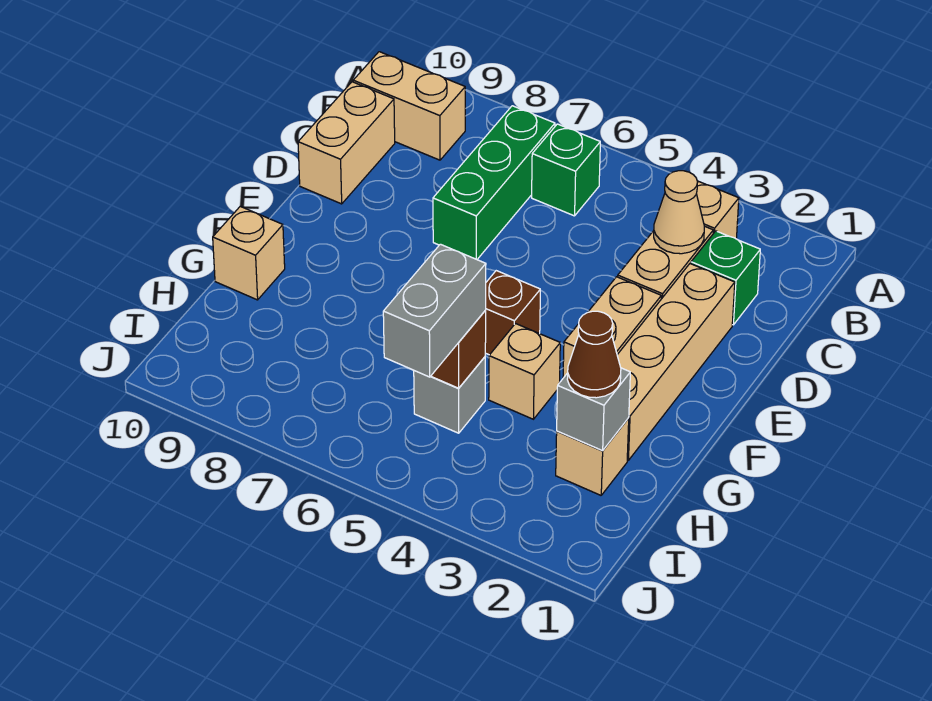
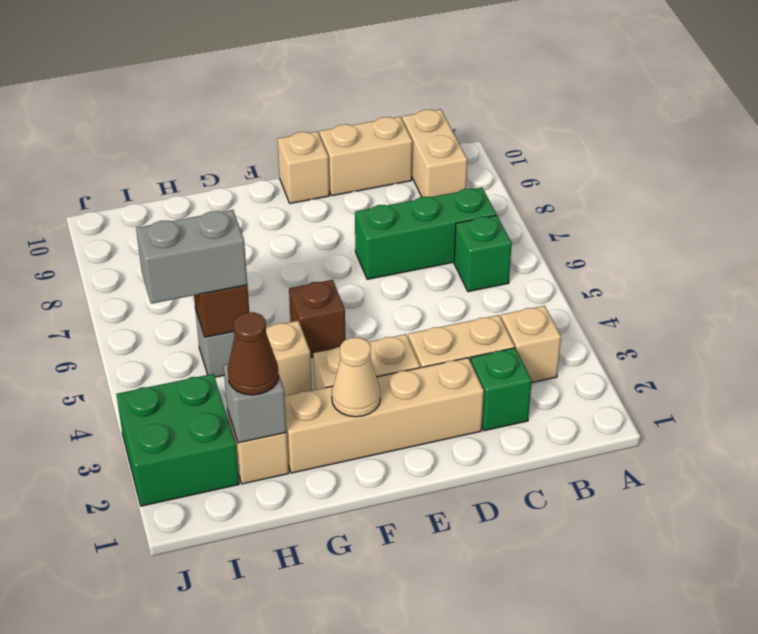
tan 1x1 cone [654,171,704,254] -> tan 1x1 cone moved to [332,337,380,417]
tan 1x1 brick [213,206,285,300] -> tan 1x1 brick moved to [278,132,329,203]
none -> green 2x2 brick [116,374,239,506]

